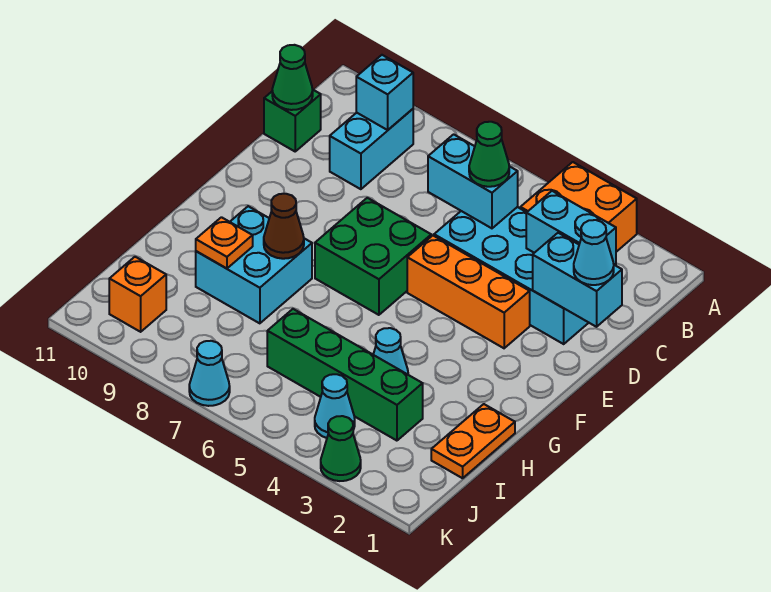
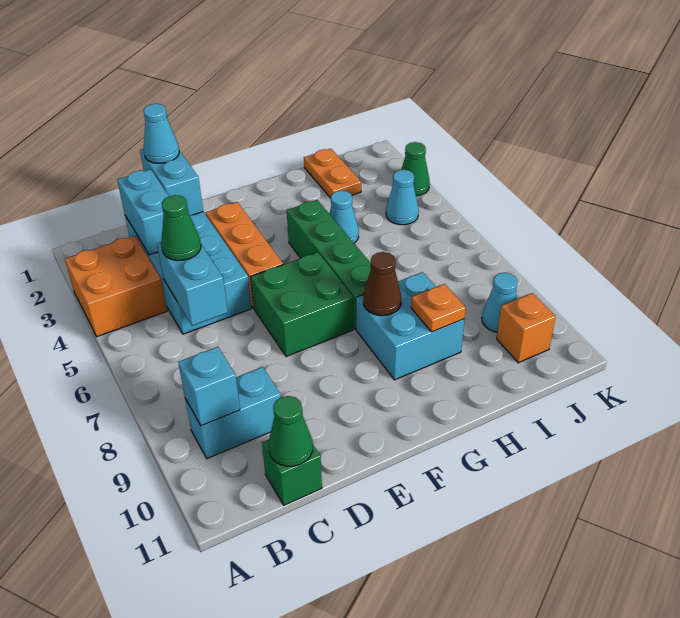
orange 1x2 plate [431,404,515,478] -> orange 1x2 plate turned to [304,149,361,198]
green 1x4 brick [267,309,423,441] -> green 1x4 brick moved to [287,200,371,329]
cyan 1x1 cone [189,341,230,406] -> cyan 1x1 cone moved to [482,273,518,332]

